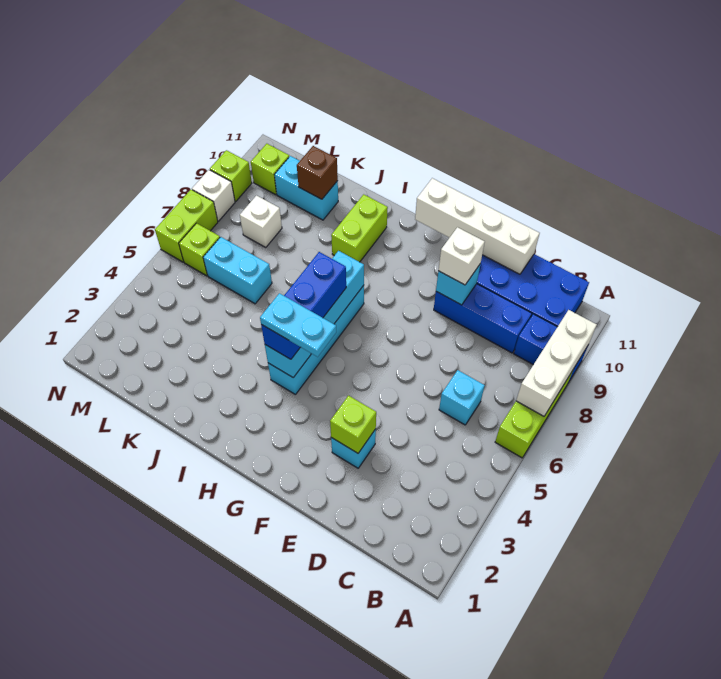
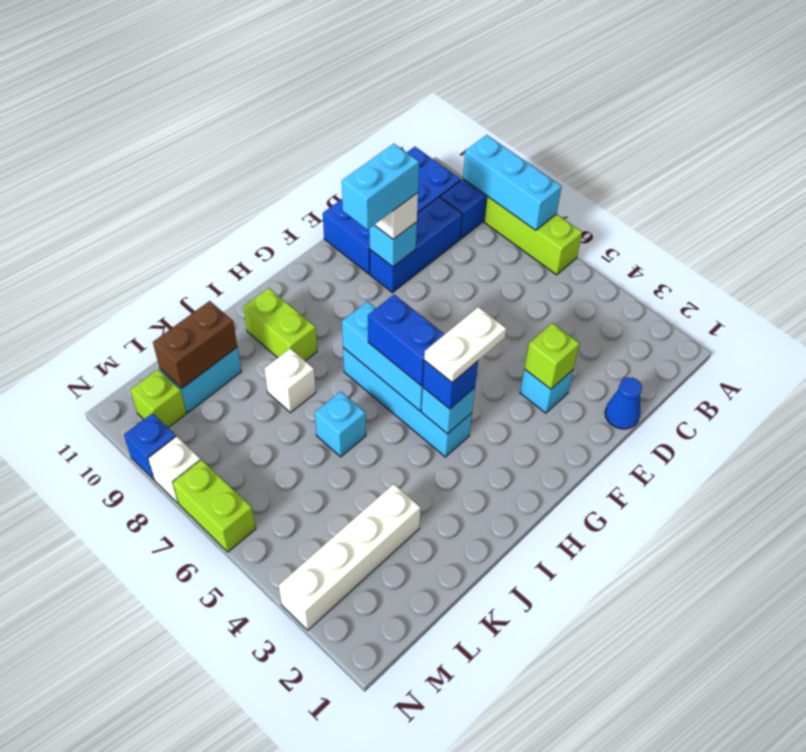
white 1x3 brick [516,310,597,416] -> cyan 1x3 brick [463,135,562,230]
cyan 1x1 brick [439,370,485,425] -> cyan 1x1 brick moved to [315,391,366,457]
none -> blue 1x1 cone [605,378,642,429]
white 1x4 brick [415,178,540,274] -> white 1x4 brick moved to [278,484,421,630]
cyan 1x2 plate [260,293,336,357] -> white 1x2 plate [424,307,506,382]
cyan 1x2 brick [203,237,272,304] -> cyan 1x2 brick moved to [342,144,419,230]
brown 1x1 brick [297,146,338,199] -> brown 1x2 brick [153,301,237,388]
white 1x1 brick [240,196,282,248] -> white 1x1 brick moved to [264,349,316,413]
lime 1x1 brick [179,223,220,276] -> none
lime 1x1 brick [210,150,252,201] -> blue 1x1 brick [124,413,176,480]

